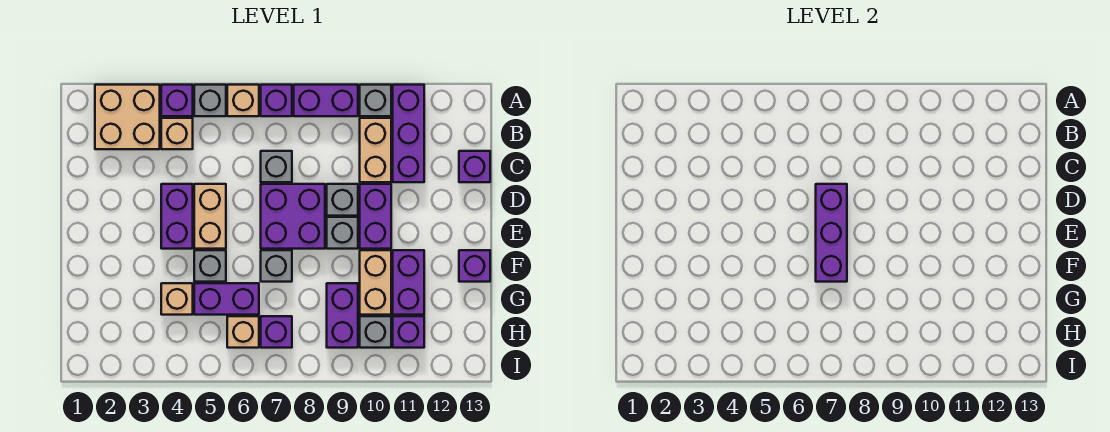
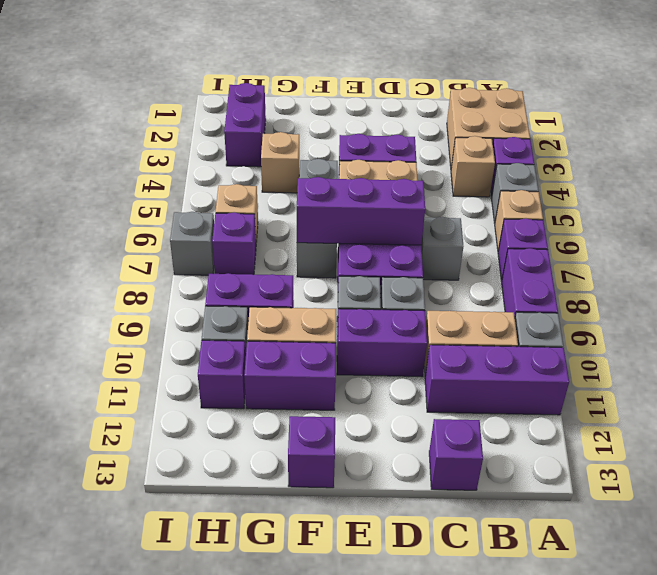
purple 1x2 brick [194,283,259,315] -> purple 1x2 brick moved to [224,83,266,167]
none -> grey 1x1 brick [170,212,214,275]

